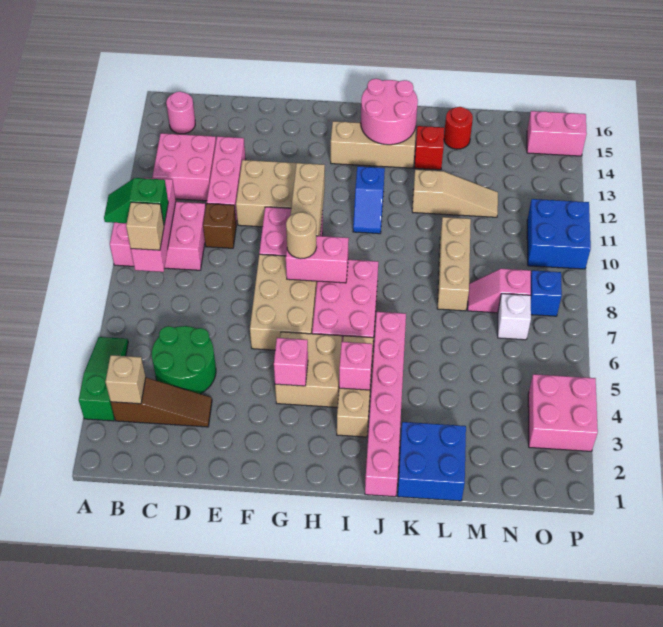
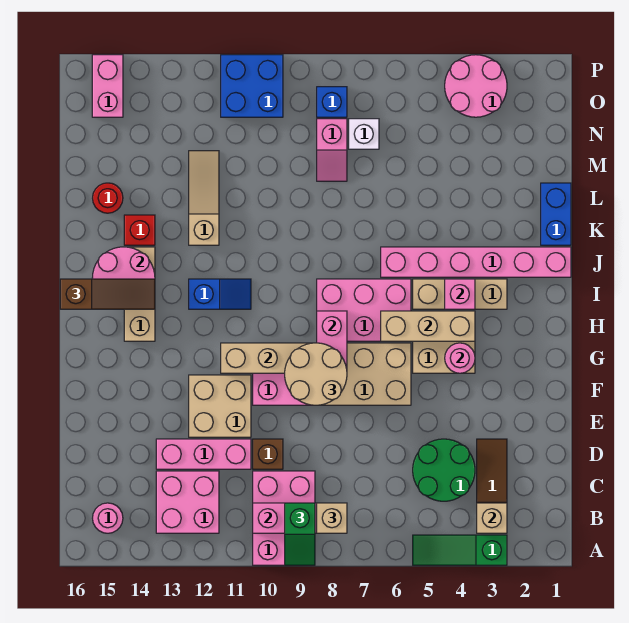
pink 1x1 brick [274,338,308,386] -> pink 1x1 round brick [445,343,475,373]
tan 1x1 round brick [286,212,317,259] -> tan 2x2 round brick [285,343,347,405]
none -> brown 1x3 slope [60,279,155,309]
blue 2x2 brick [398,422,466,501] -> blue 1x2 brick [541,183,571,245]
tan 1x3 brick [437,217,471,311] -> tan 1x3 brick moved to [381,311,475,341]
pink 2x2 brick [528,374,598,451] -> pink 2x2 round brick [445,55,507,117]

